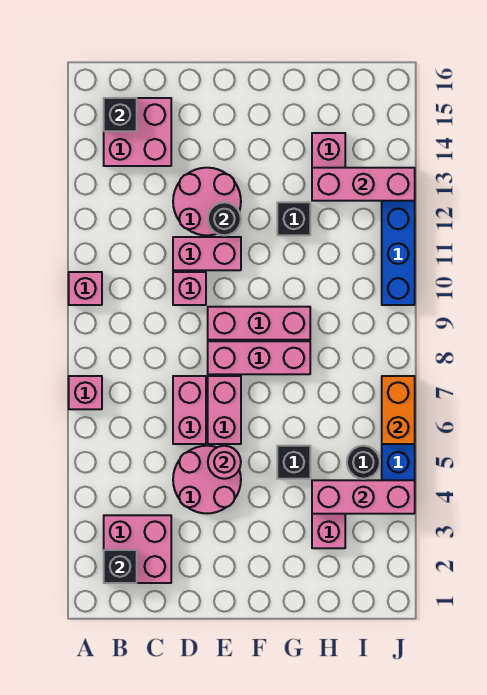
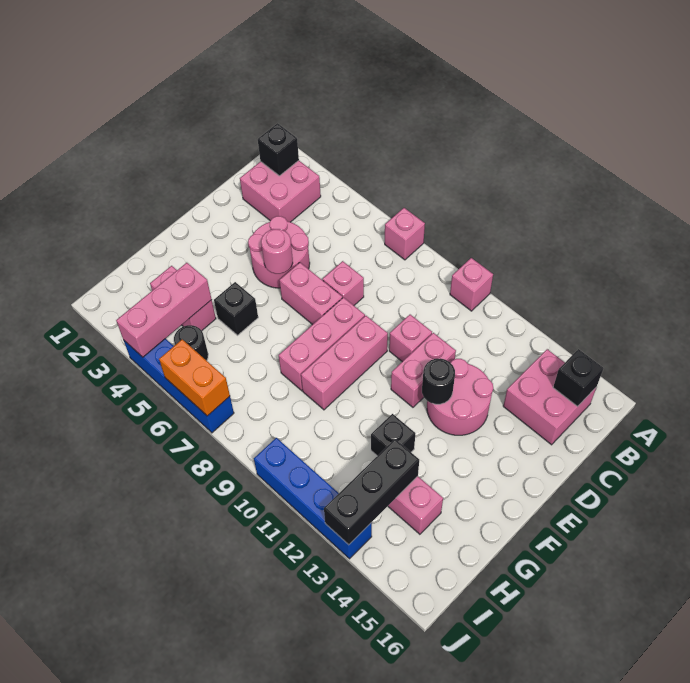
pink 1x2 brick [173,376,206,444] -> pink 1x1 brick [323,261,364,305]
pink 1x3 brick [312,168,415,201] -> black 1x3 brick [324,439,419,545]

